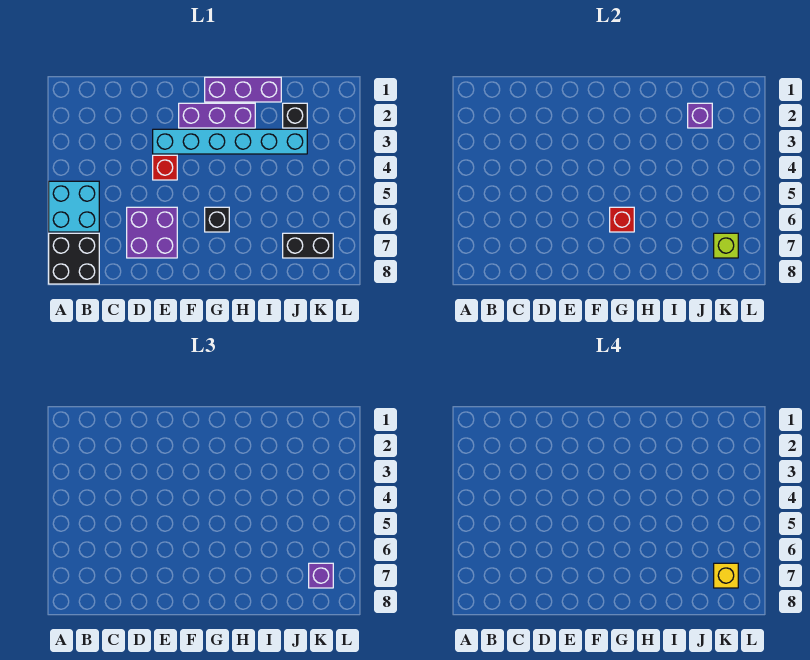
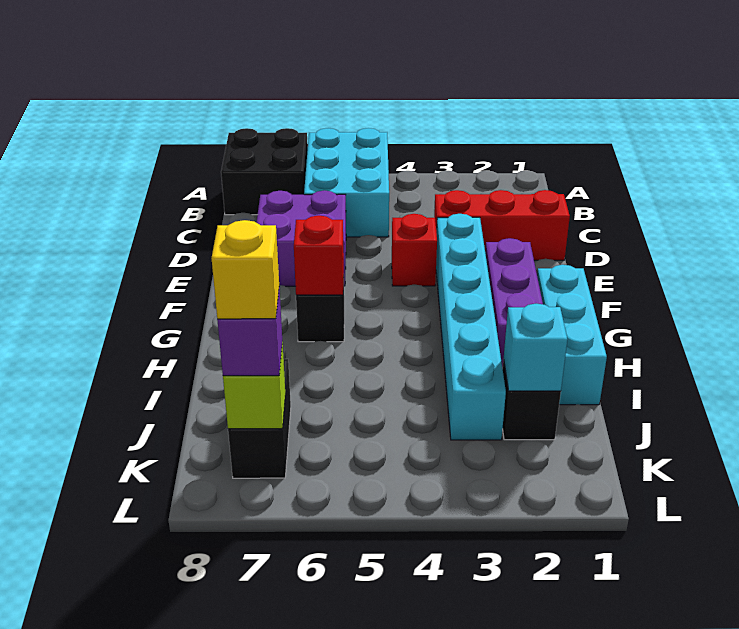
cyan 2x2 brick [49,181,99,232] -> cyan 2x3 brick [304,128,389,237]
none -> red 1x3 brick [434,190,570,260]
purple 1x3 brick [205,77,281,102] -> cyan 1x3 brick [537,265,607,405]
purple 1x1 brick [688,103,712,128] -> cyan 1x1 brick [504,304,567,391]

